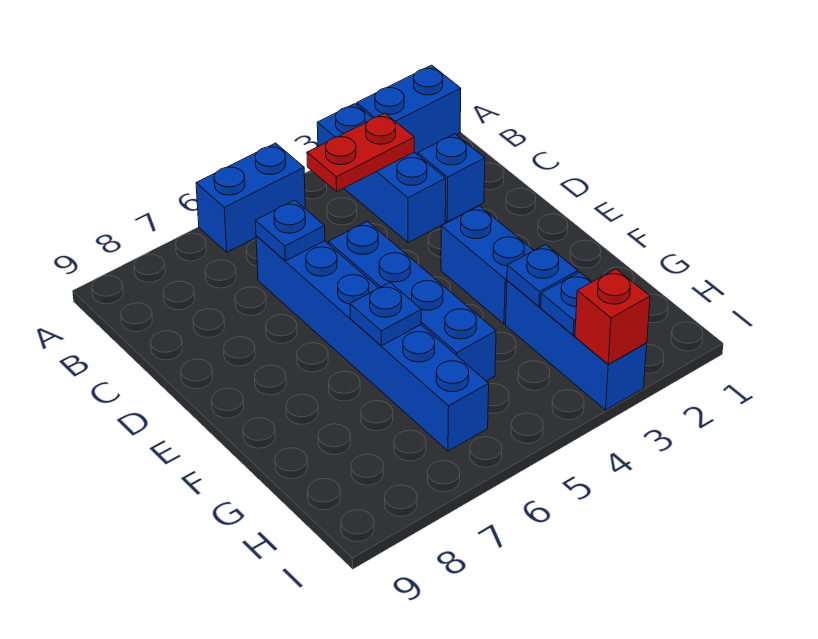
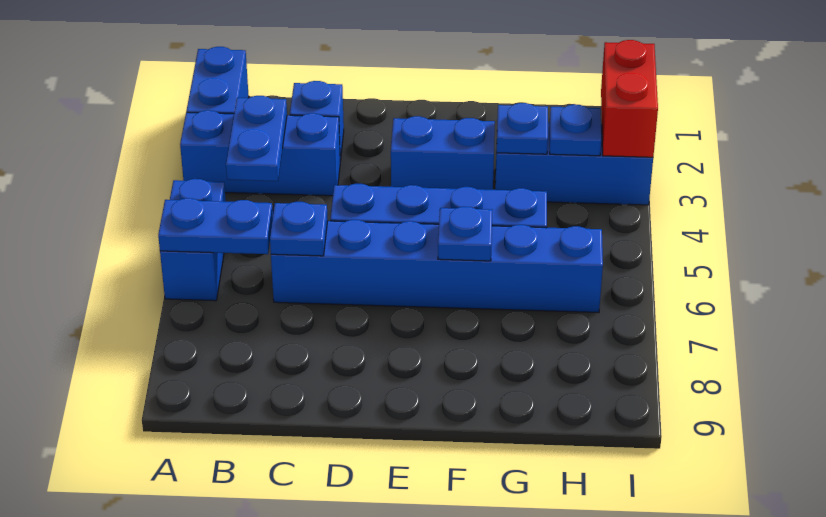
none -> blue 1x2 plate [158,198,273,254]
red 1x2 plate [307,113,414,191] -> blue 1x2 plate [226,96,287,181]
red 1x1 brick [575,269,650,365] -> red 1x2 brick [601,40,658,157]

